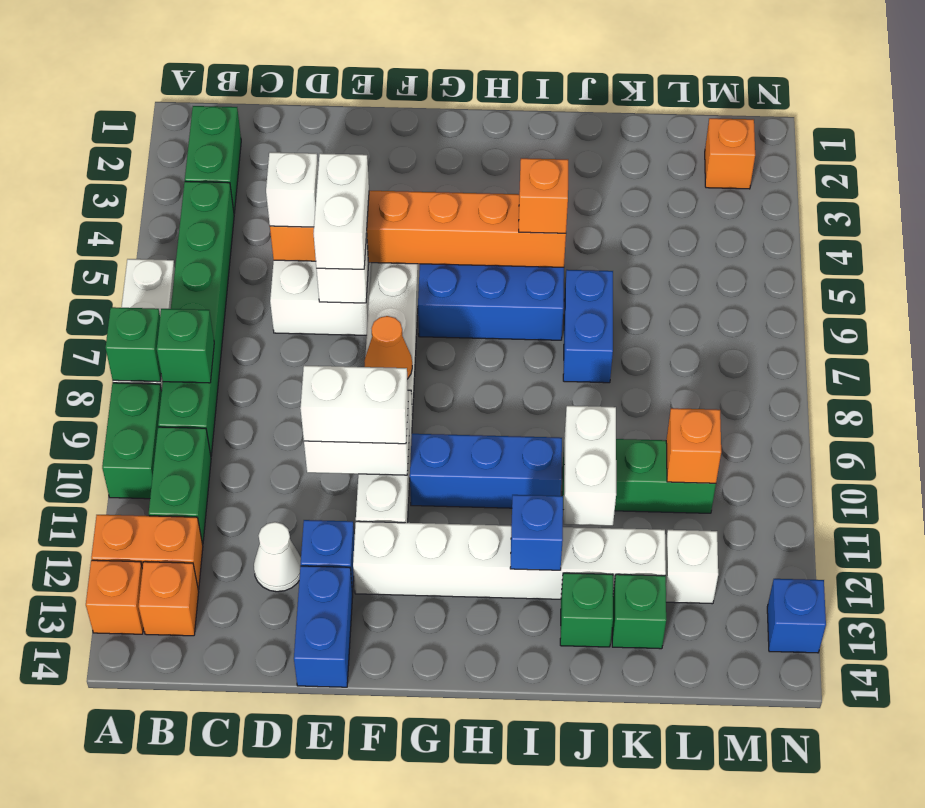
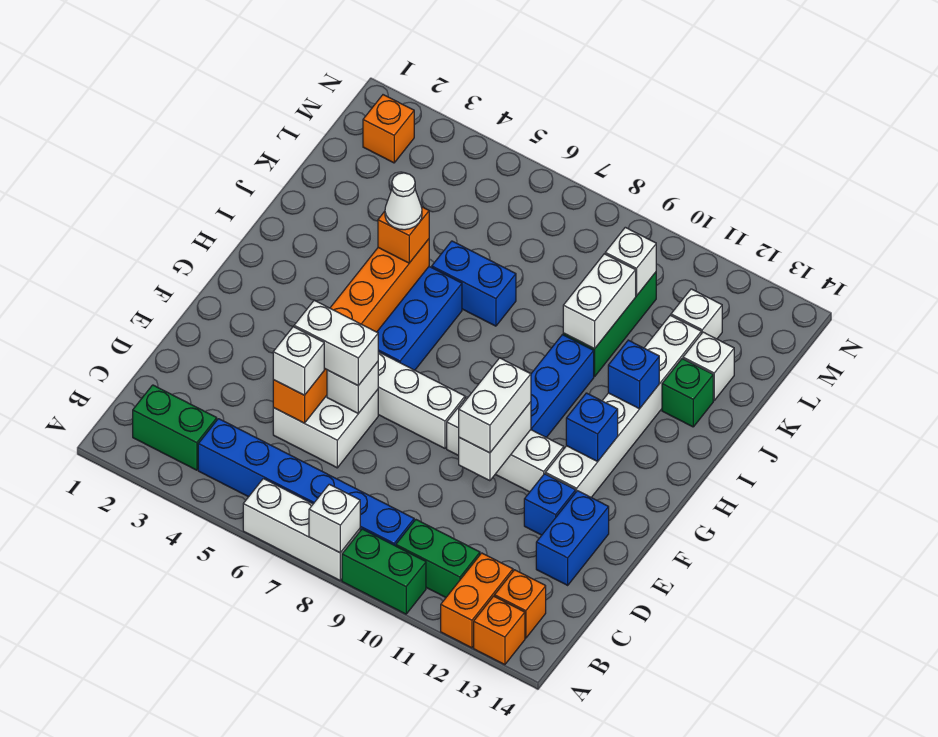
green 1x1 brick [106,307,161,382] -> white 1x1 brick [309,484,360,553]
green 1x6 brick [158,181,234,456] -> blue 1x6 brick [198,419,414,546]
green 1x1 brick [157,309,214,383] -> none
white 1x1 cone [254,522,301,592] -> white 1x1 cone moved to [385,173,422,230]
blue 1x2 brick [294,566,353,687] -> blue 1x2 brick turned to [536,491,609,585]
orange 1x1 cone [364,316,412,379] -> none
white 1x2 brick [564,406,616,526] -> white 1x2 brick turned to [563,254,636,349]
green 1x1 brick [612,574,666,649] -> white 1x1 brick [683,332,734,400]
orange 1x1 brick [666,408,721,483] -> white 1x1 brick [605,227,656,296]
blue 1x1 brick [767,579,826,653] -> blue 1x1 brick moved to [566,393,618,461]

